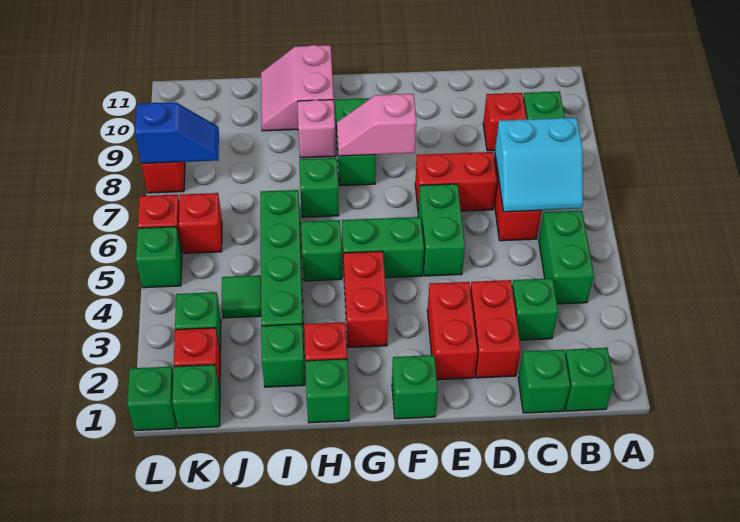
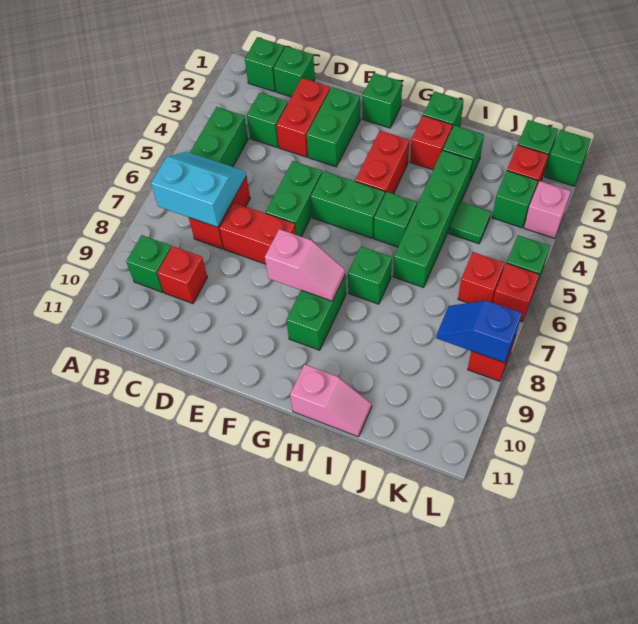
red 1x2 brick [427,282,478,380] -> green 1x2 brick [307,87,360,167]
pink 1x1 brick [298,100,336,158] -> pink 1x1 brick moved to [524,181,571,238]
pink 2x2 slope [261,45,334,131] -> pink 1x2 slope [290,364,372,437]

